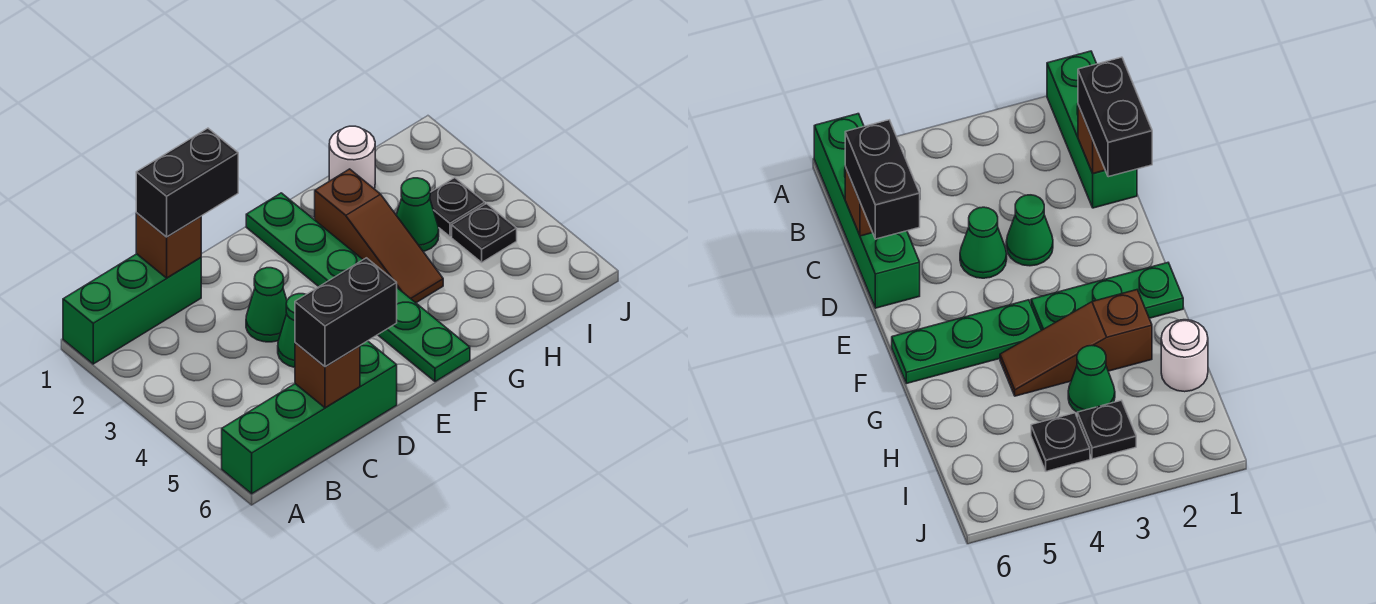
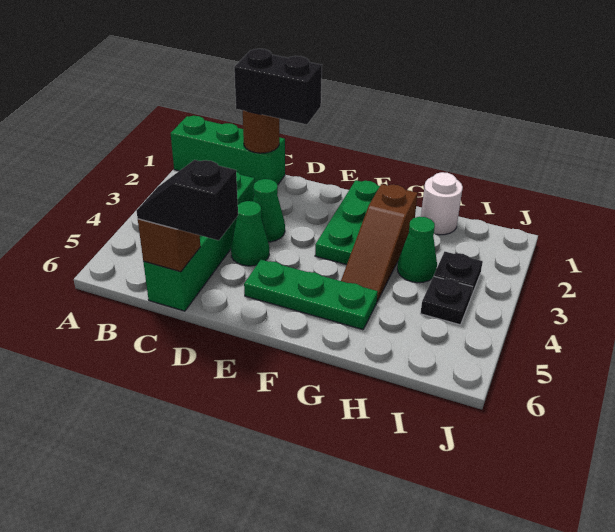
green 1x4 brick [222,341,397,494] -> green 1x4 brick turned to [143,172,254,311]
brown 1x1 brick [136,213,201,278] -> brown 1x1 round brick [243,111,279,153]
black 1x2 brick [295,258,397,367] -> black 1x2 slope [136,160,238,240]
green 1x3 plate [378,288,470,382] -> green 1x3 plate turned to [244,260,378,330]

